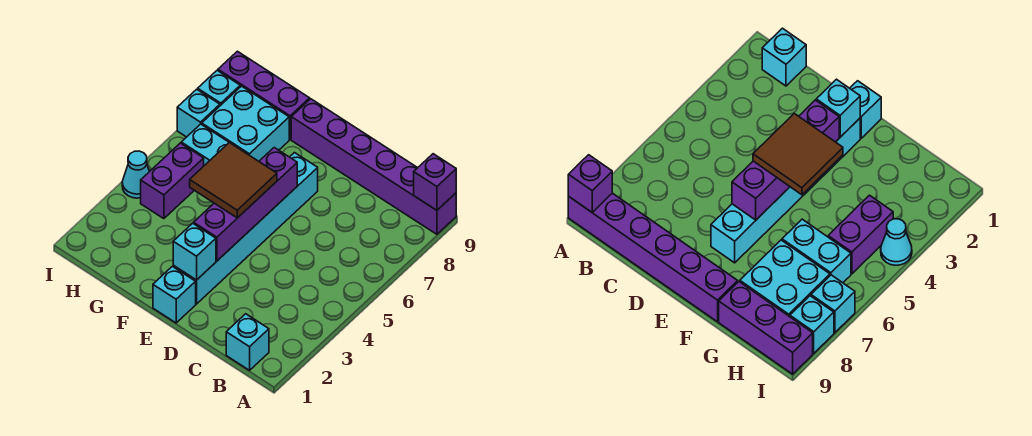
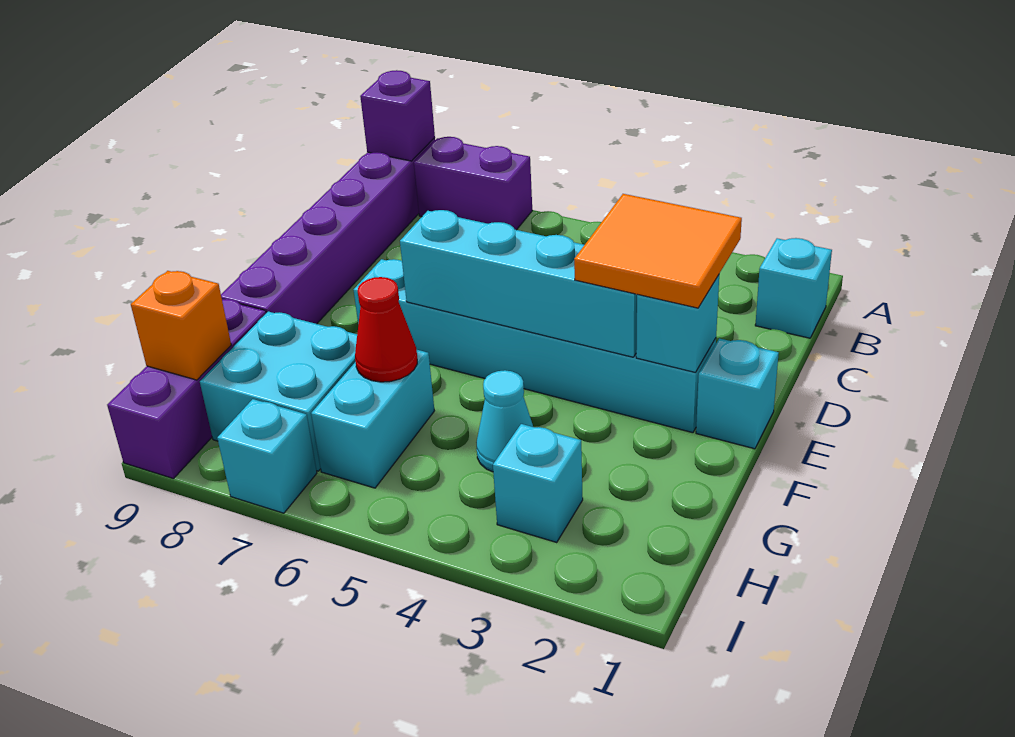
none -> orange 2x2 tile [574,194,742,308]
purple 1x4 brick [194,148,297,261] -> cyan 1x4 brick [400,210,637,357]
brown 2x2 tile [190,143,277,218] -> none
none -> red 1x1 cone [355,277,417,382]
purple 1x2 brick [141,143,204,219] -> purple 1x2 brick moved to [414,137,532,230]
none -> orange 1x1 brick [131,271,231,380]
cyan 1x1 cone [122,151,149,198] -> cyan 1x1 cone moved to [476,370,533,472]
cyan 1x1 brick [198,71,240,106] -> cyan 1x1 brick moved to [493,424,583,542]

